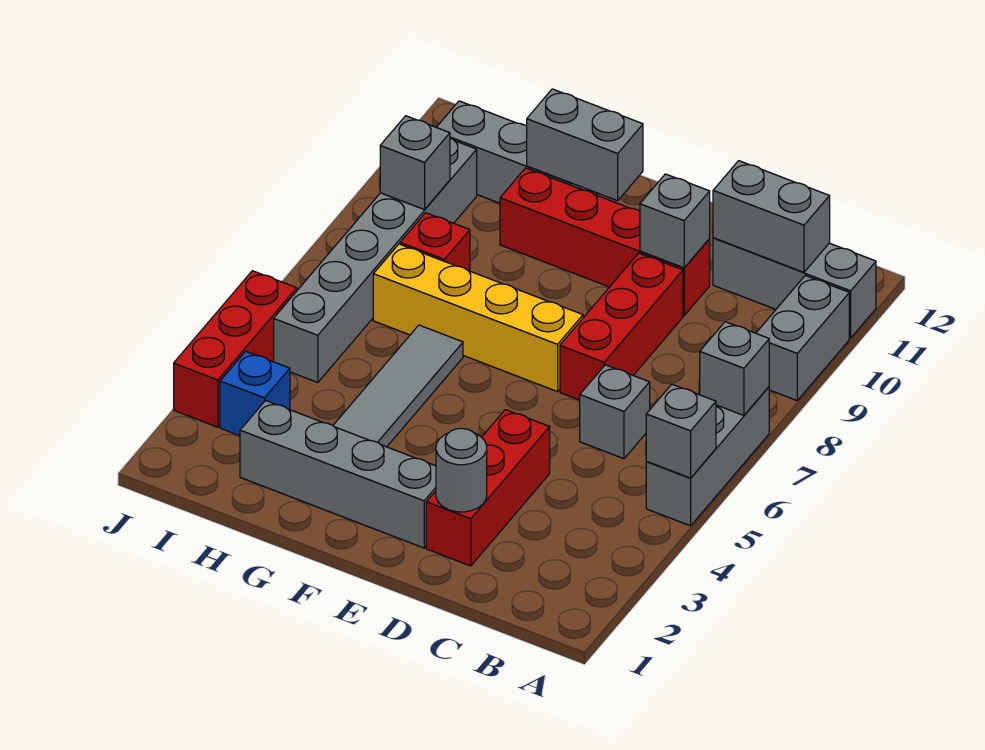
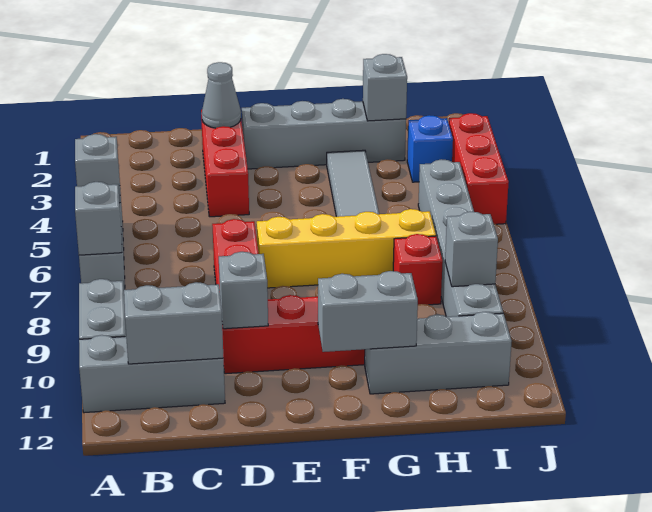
grey 1x1 brick [580,365,650,459] -> grey 1x1 brick moved to [363,54,407,121]
grey 1x1 round brick [436,428,487,512] -> grey 1x1 cone [202,62,241,128]

